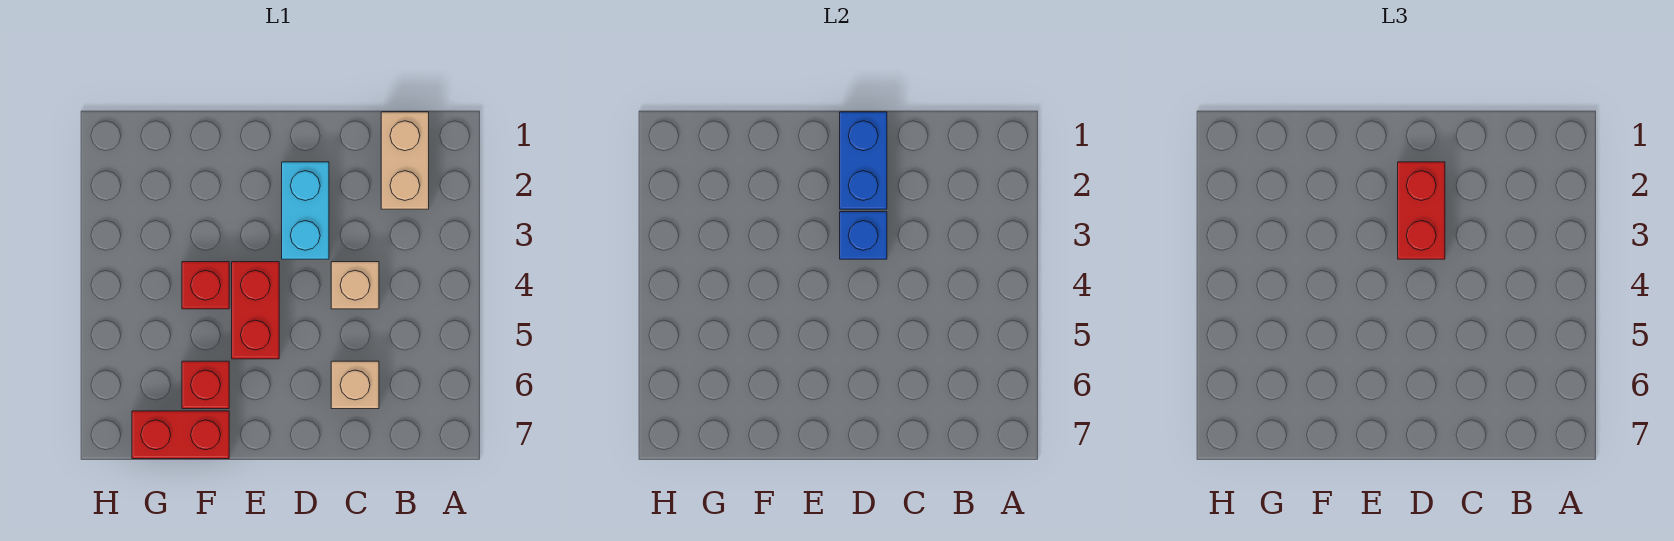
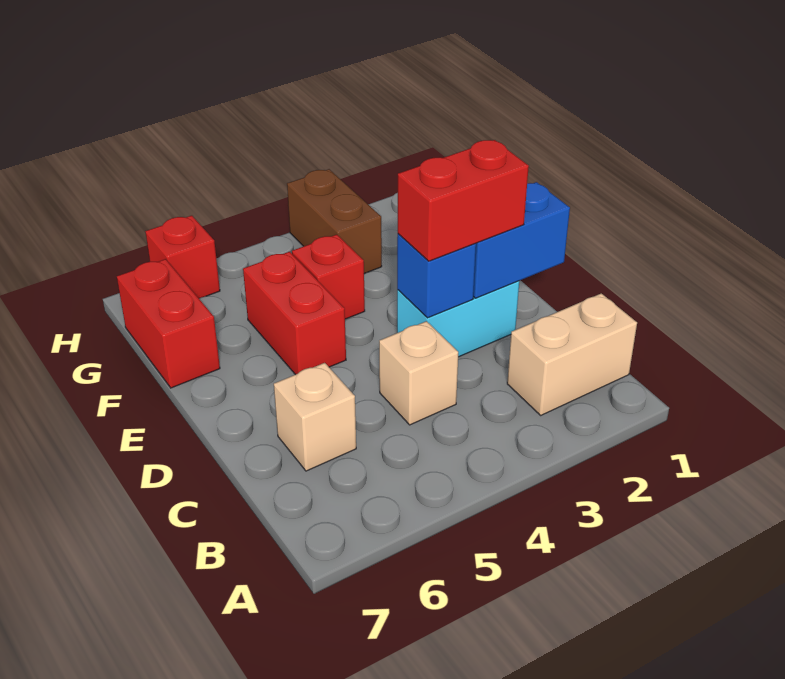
red 1x2 brick [232,262,279,359] -> red 1x2 brick turned to [243,252,346,375]
red 1x1 brick [182,361,229,409] -> red 1x1 brick moved to [145,216,220,298]
none -> brown 1x2 brick [287,169,382,274]

